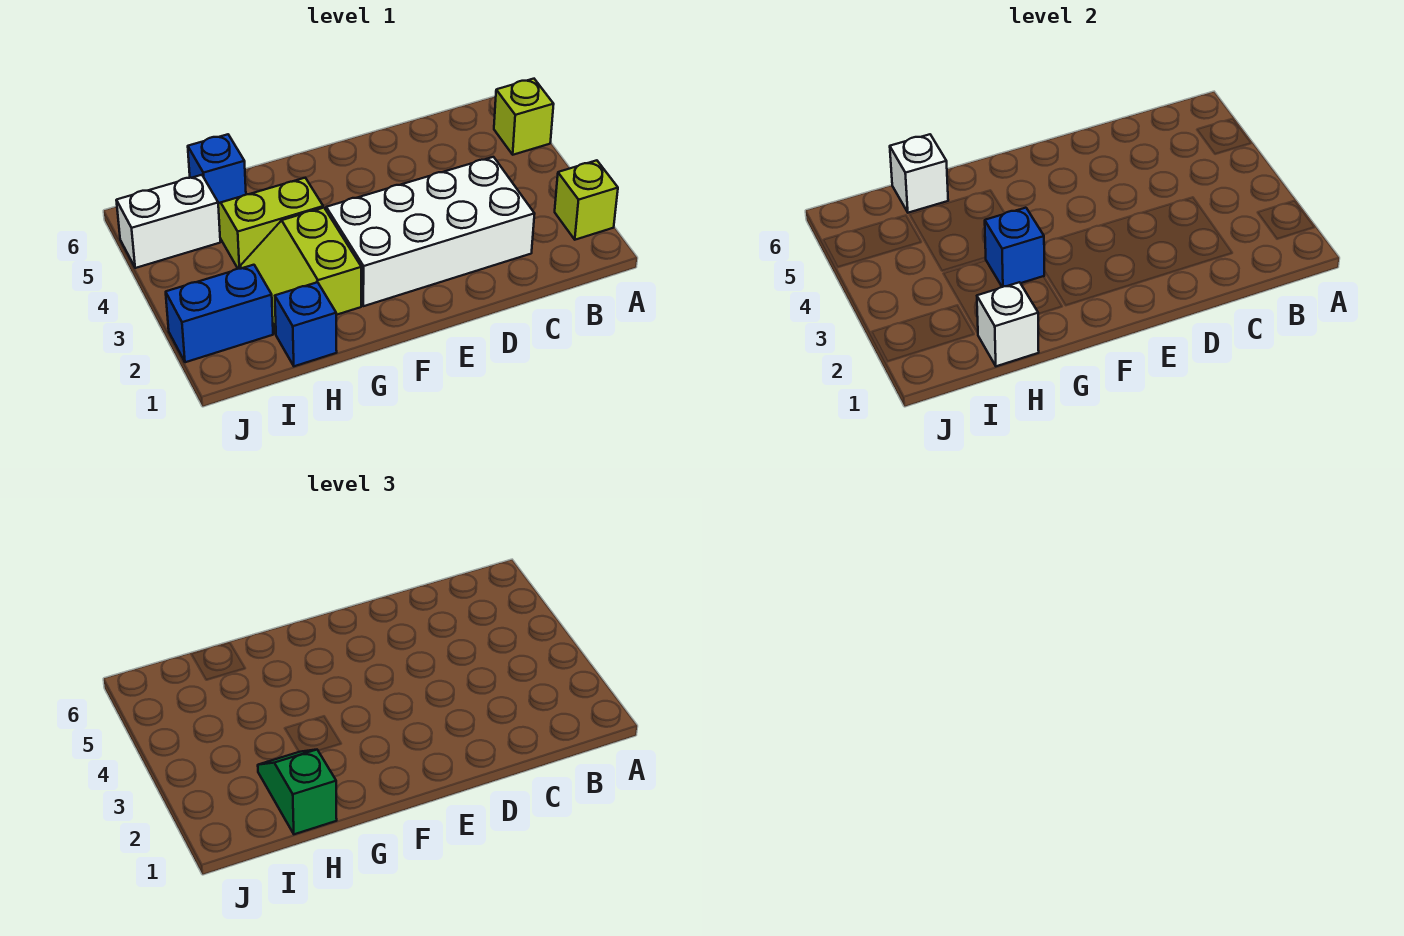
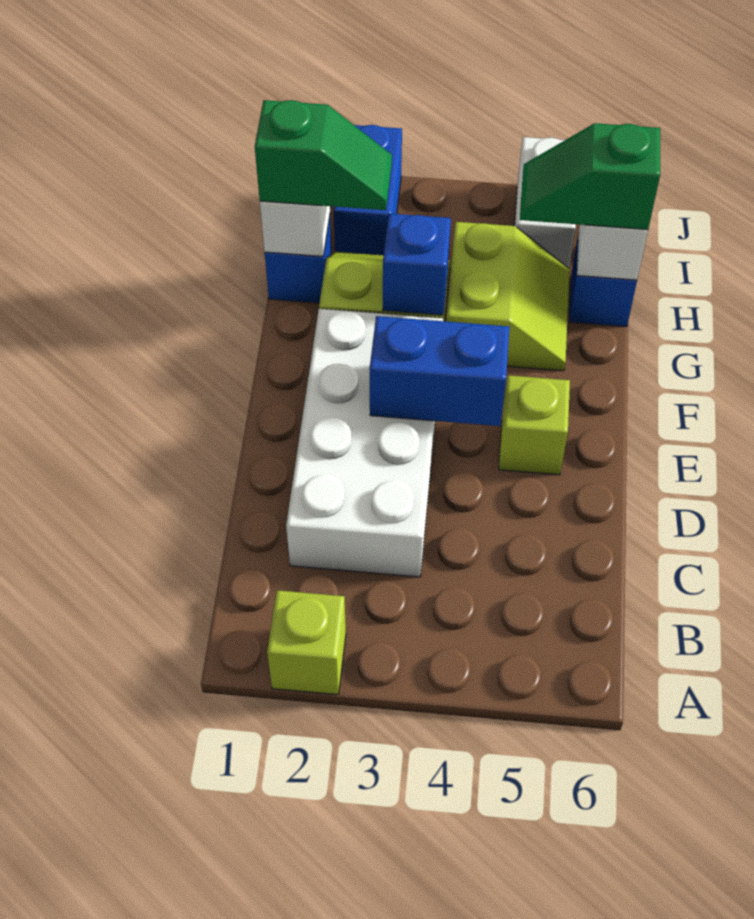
lime 1x1 brick [494,79,554,155] -> lime 1x1 brick moved to [499,375,570,475]
none -> blue 1x2 brick [370,316,510,426]
none -> green 1x2 slope [520,123,660,230]

